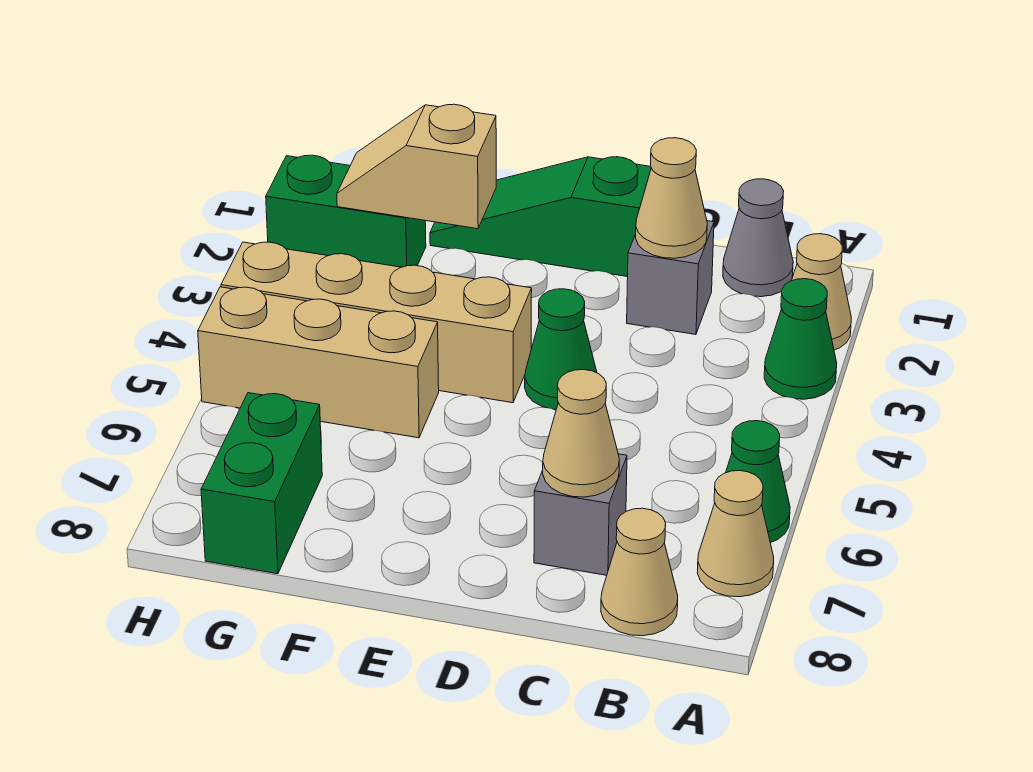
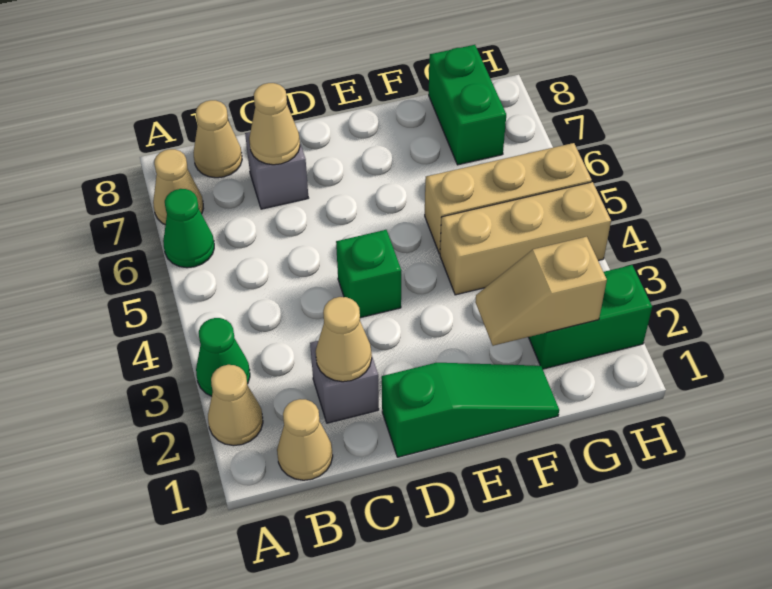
grey 1x1 cone [723,179,793,297] -> tan 1x1 cone [277,399,333,480]
green 1x1 cone [525,289,597,409] -> green 1x1 brick [336,230,401,318]
tan 1x4 brick [221,242,532,403] -> tan 1x3 brick [440,182,611,295]
tan 1x2 slope [337,104,496,229] -> tan 1x2 slope turned to [475,237,607,346]

